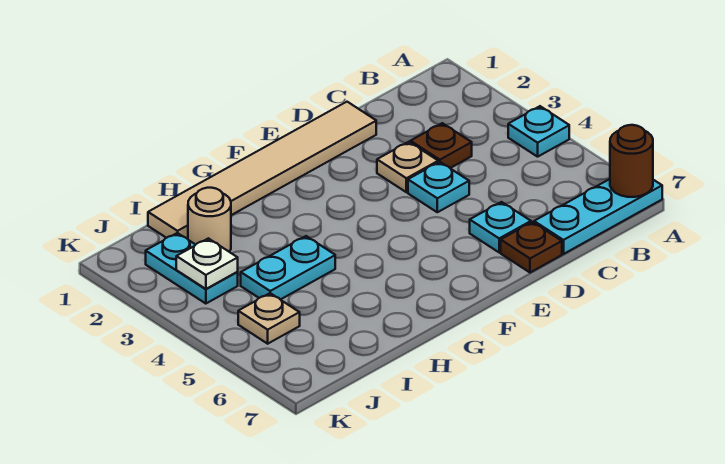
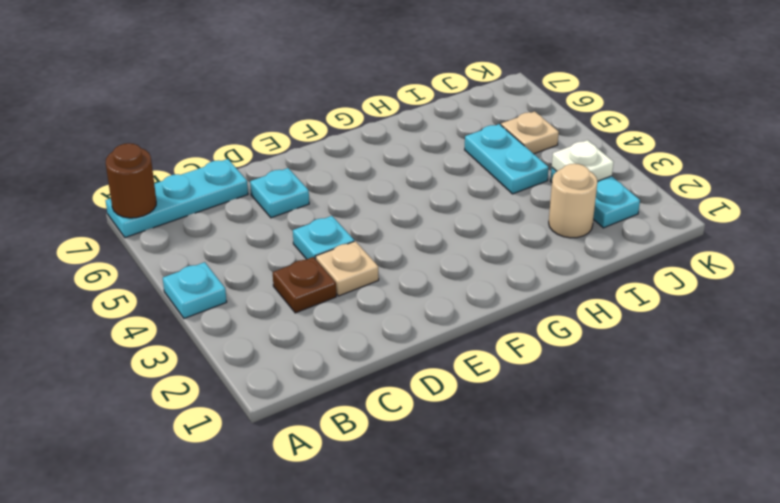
tan 1x6 tile [148,102,376,239] -> none
brown 1x1 plate [501,222,562,273] -> none
cyan 1x2 plate [241,236,335,300] -> cyan 1x2 plate turned to [465,124,549,194]

